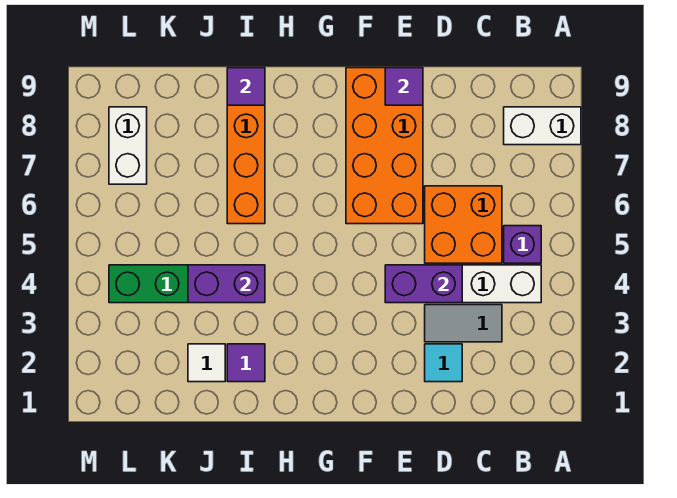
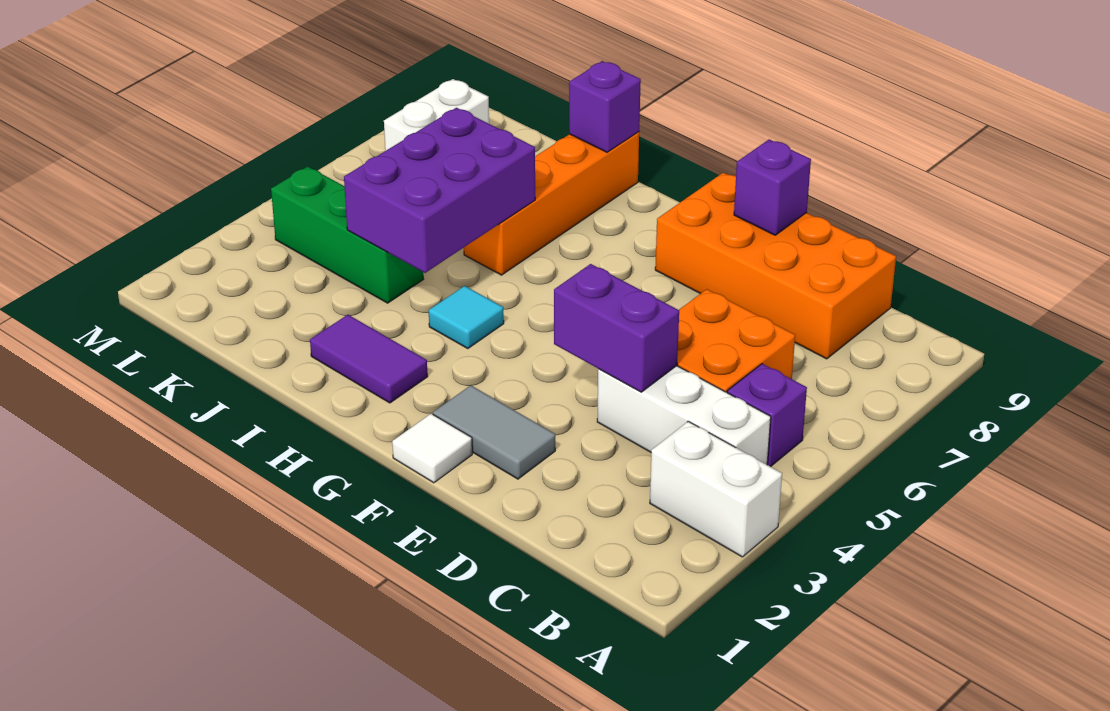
white 1x2 brick [504,107,581,145] -> white 1x2 brick moved to [650,421,782,557]
grey 1x2 tile [425,305,502,342] -> grey 1x2 tile moved to [433,385,555,479]
cyan 1x1 tile [425,344,462,382] -> cyan 1x1 tile moved to [429,286,504,349]
orange 2x4 brick [346,68,423,224] -> orange 2x4 brick turned to [655,173,896,359]
purple 1x1 tile [385,68,423,105] -> purple 1x1 brick [734,140,811,235]
purple 1x1 tile [227,344,265,382] -> purple 1x2 tile [310,315,428,403]
purple 1x2 brick [188,265,265,303] -> purple 2x3 brick [344,108,535,273]
purple 1x1 tile [227,68,265,105] -> purple 1x1 brick [569,61,641,152]
white 1x1 tile [188,344,225,382] -> white 1x1 tile moved to [392,414,472,483]

